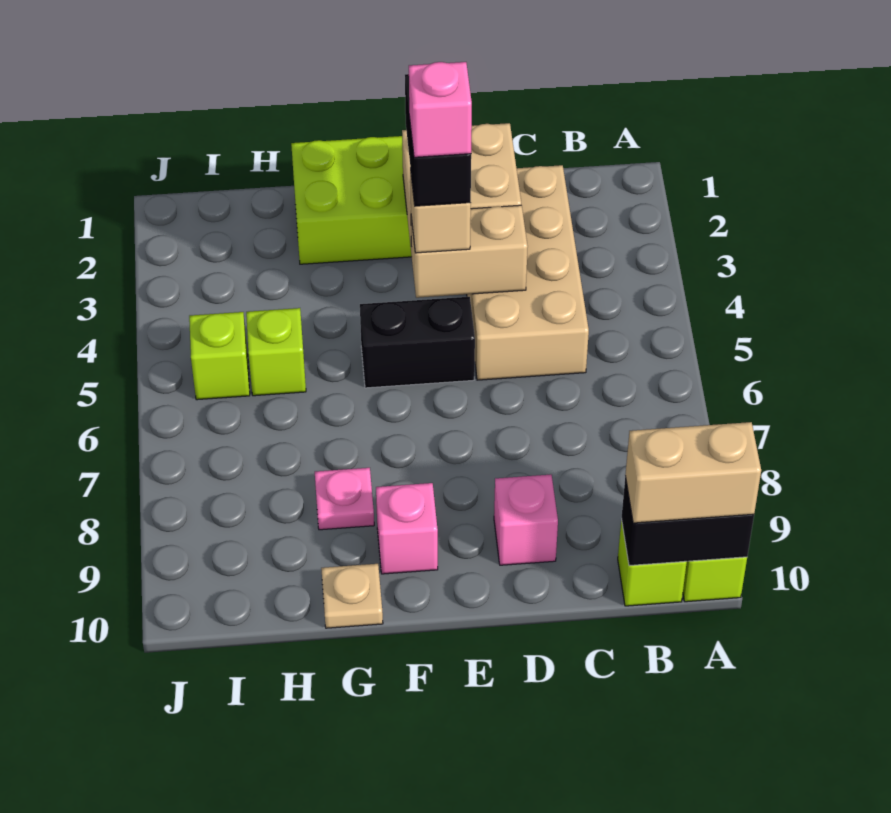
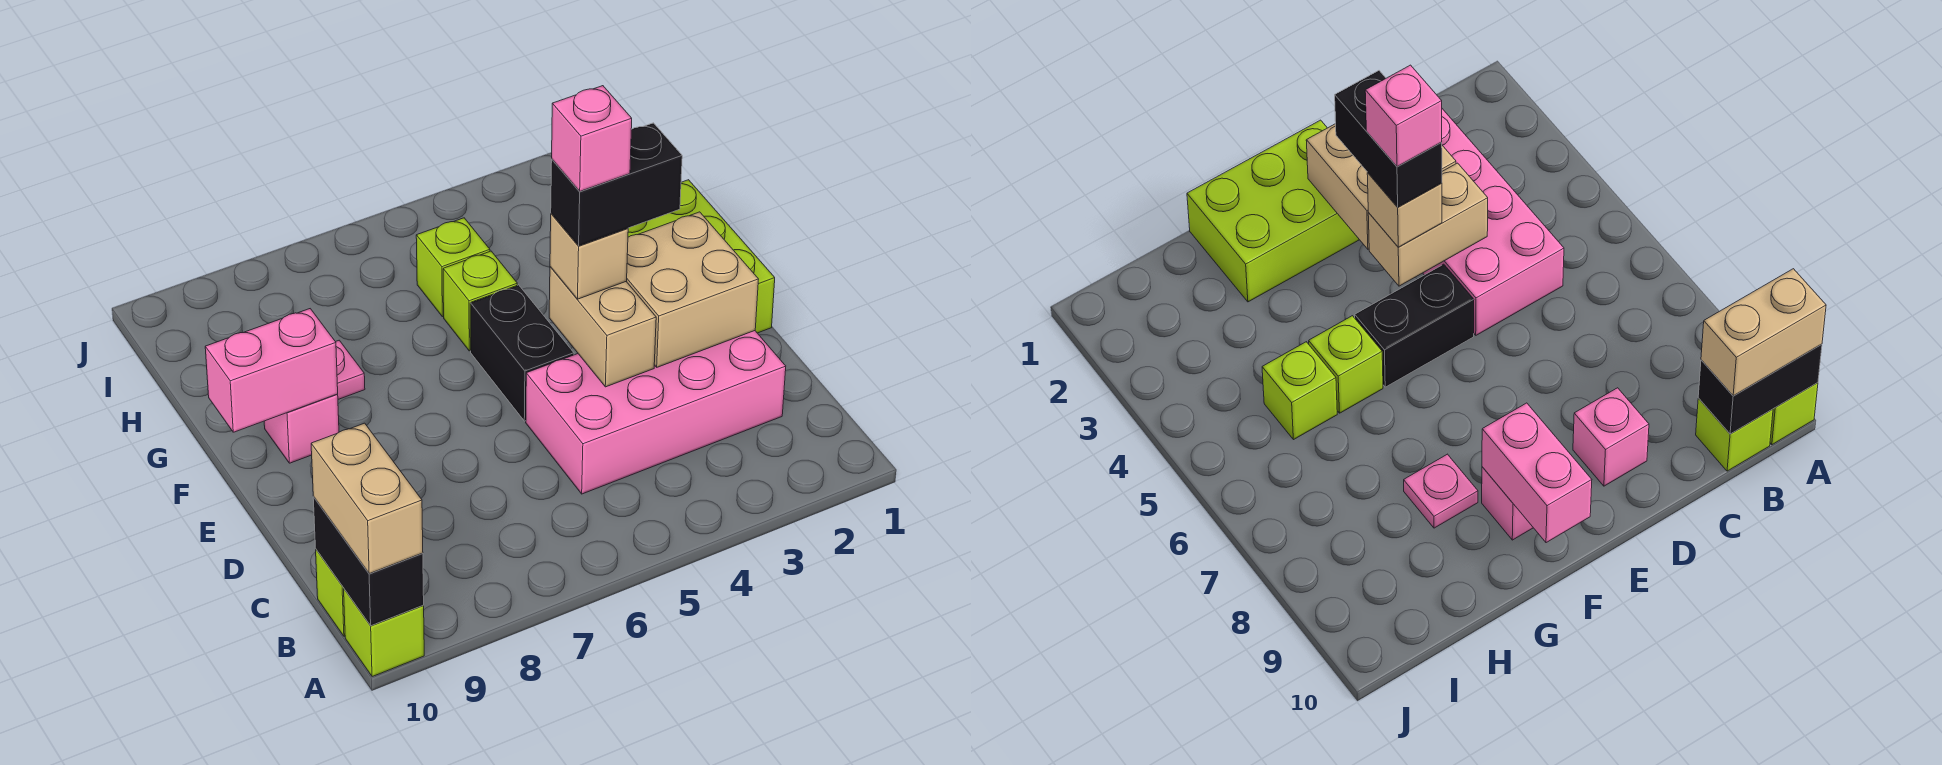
tan 2x4 brick [467,165,589,380] -> pink 2x4 brick [526,331,786,494]
none -> pink 1x2 brick [205,309,338,432]
tan 1x1 plate [321,564,383,628] -> none
lime 1x1 brick [189,312,250,400] -> lime 1x1 brick moved to [443,251,517,351]

